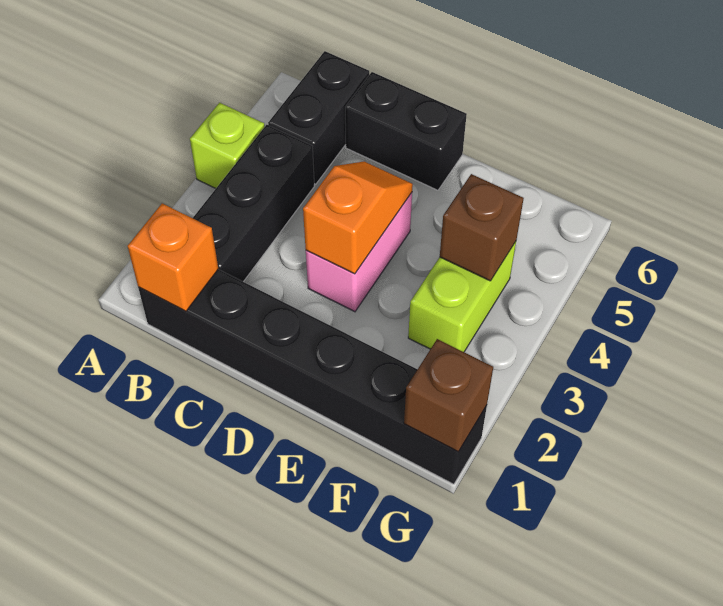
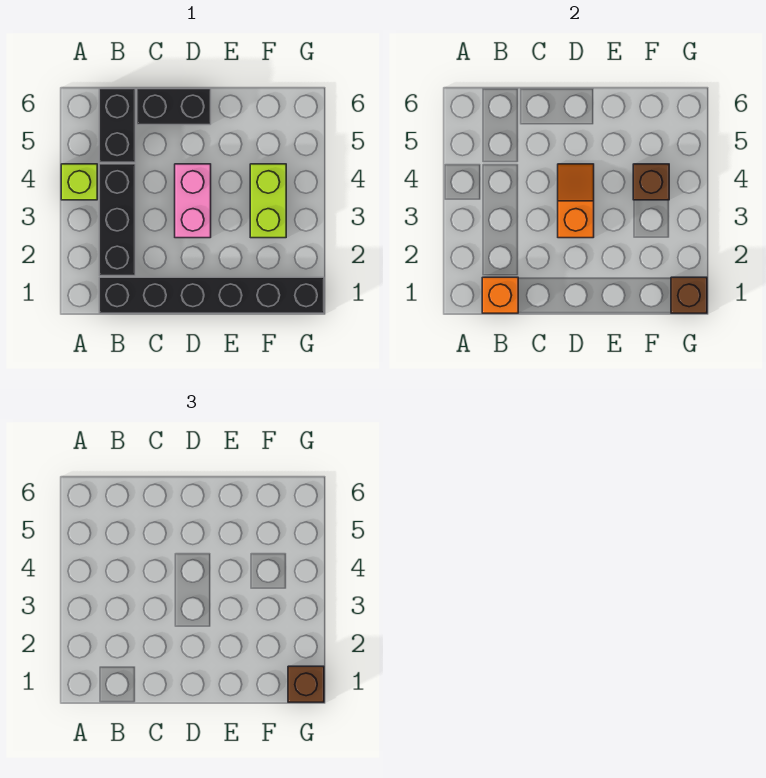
none -> brown 1x1 brick [288,666,324,702]

